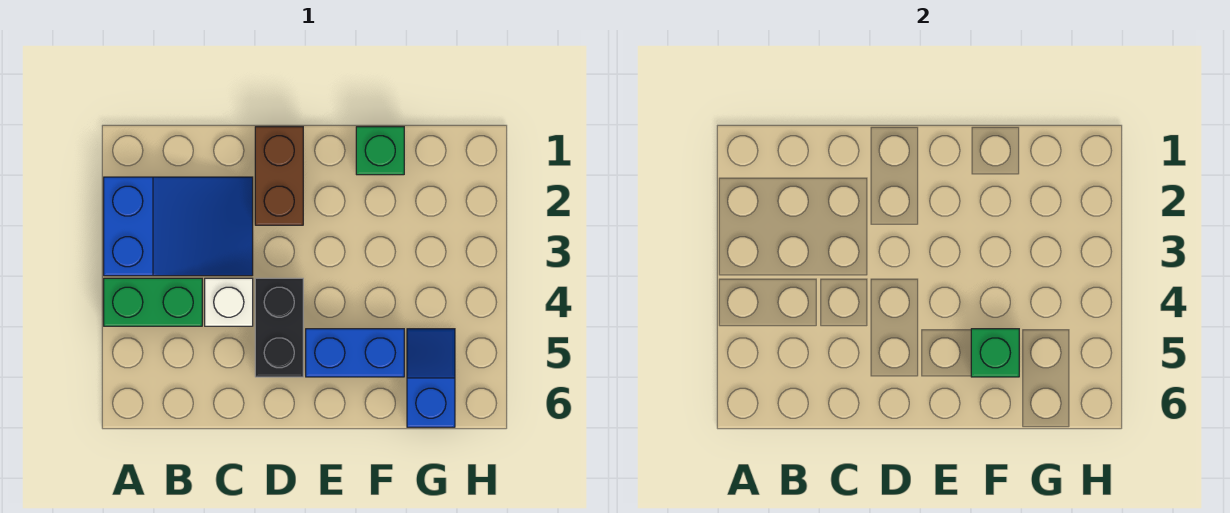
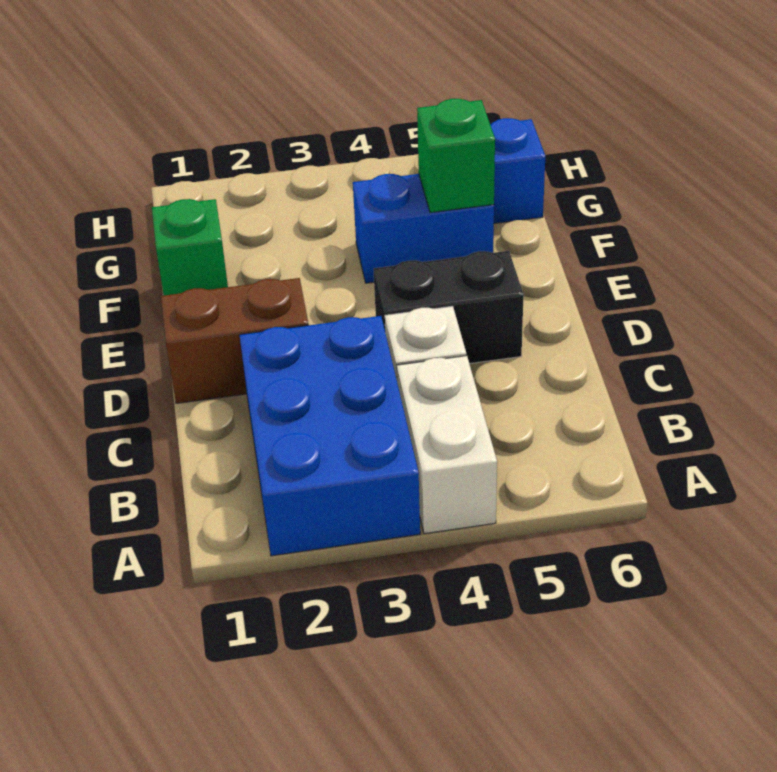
blue 2x3 slope [104,177,253,276] -> blue 2x3 brick [240,316,420,556]
green 1x2 brick [104,278,202,326] -> white 1x2 brick [397,356,497,534]
blue 1x2 brick [306,329,404,377] -> blue 1x2 brick turned to [353,174,494,283]

